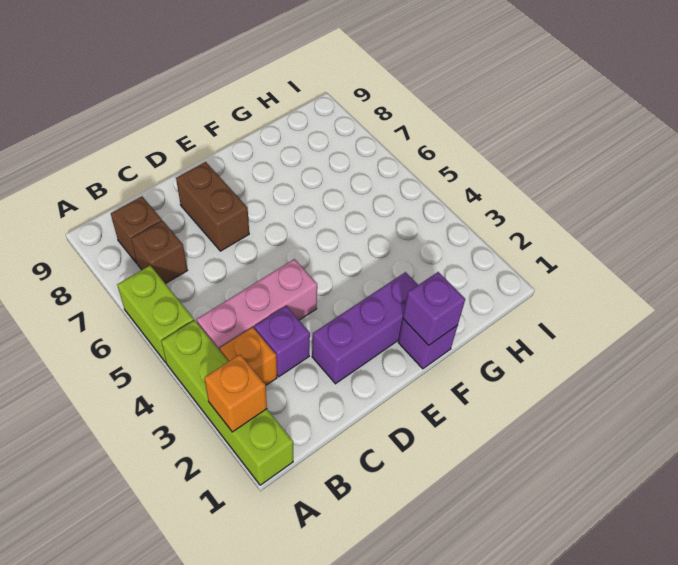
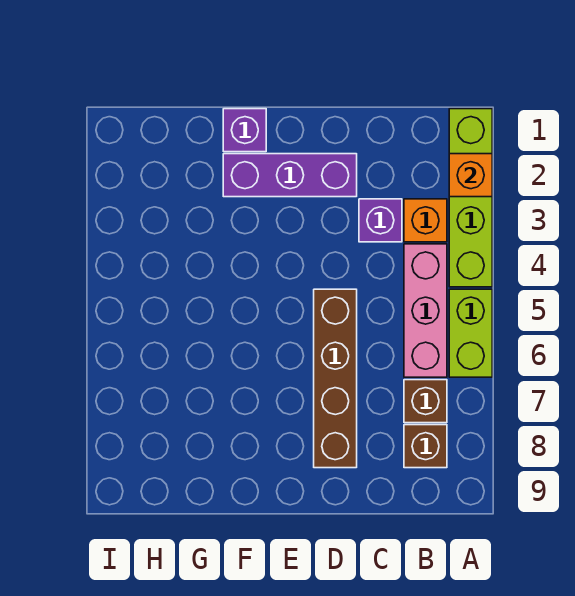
pink 1x3 brick [197,259,317,350] -> pink 1x3 brick turned to [404,244,447,377]
brown 1x2 brick [176,162,249,251] -> brown 1x4 brick [314,289,357,468]
purple 1x1 brick [403,272,465,345] -> none

